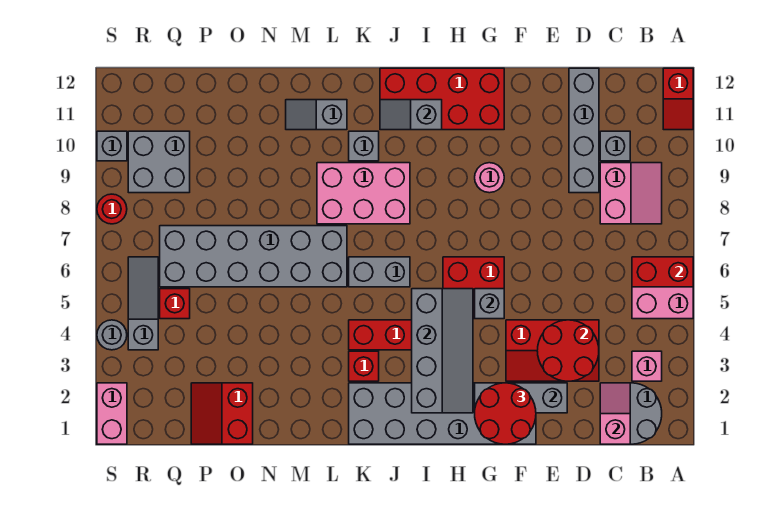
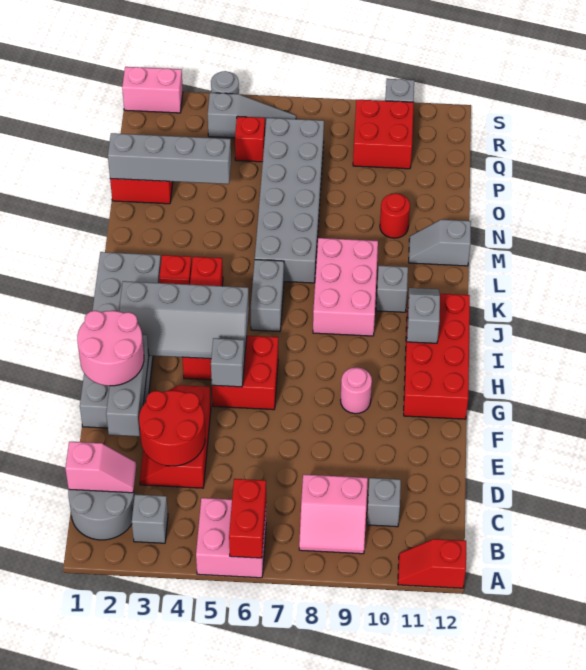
pink 1x1 brick [632,351,662,381] -> grey 1x1 brick [132,494,168,543]
grey 1x4 brick [569,68,599,193] -> grey 1x4 brick moved to [108,133,231,184]
red 2x2 round brick [475,383,536,444] -> pink 2x2 round brick [77,311,144,386]
grey 1x2 slope [286,100,347,130] -> grey 1x2 slope turned to [409,220,471,266]
grey 2x2 brick [128,131,190,193] -> red 2x2 brick [353,100,414,169]
red 1x1 round brick [97,194,127,224] -> red 1x1 round brick moved to [380,193,410,238]

